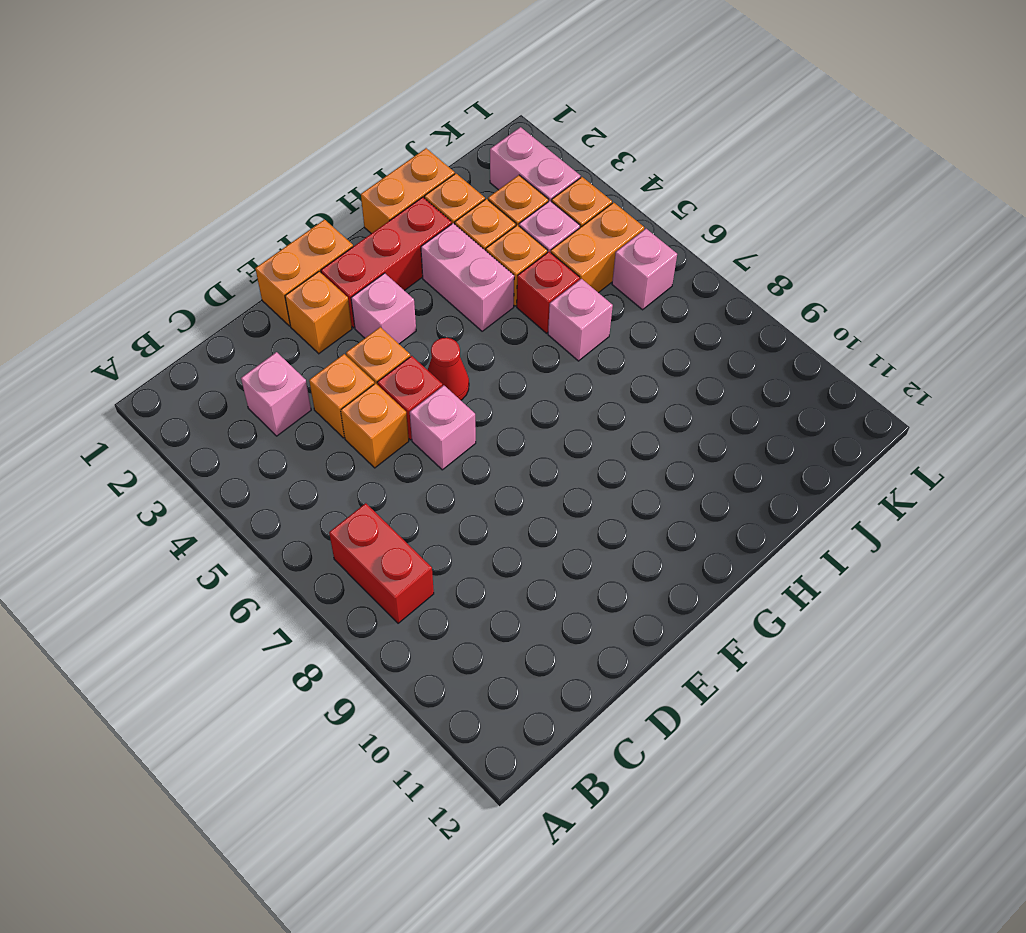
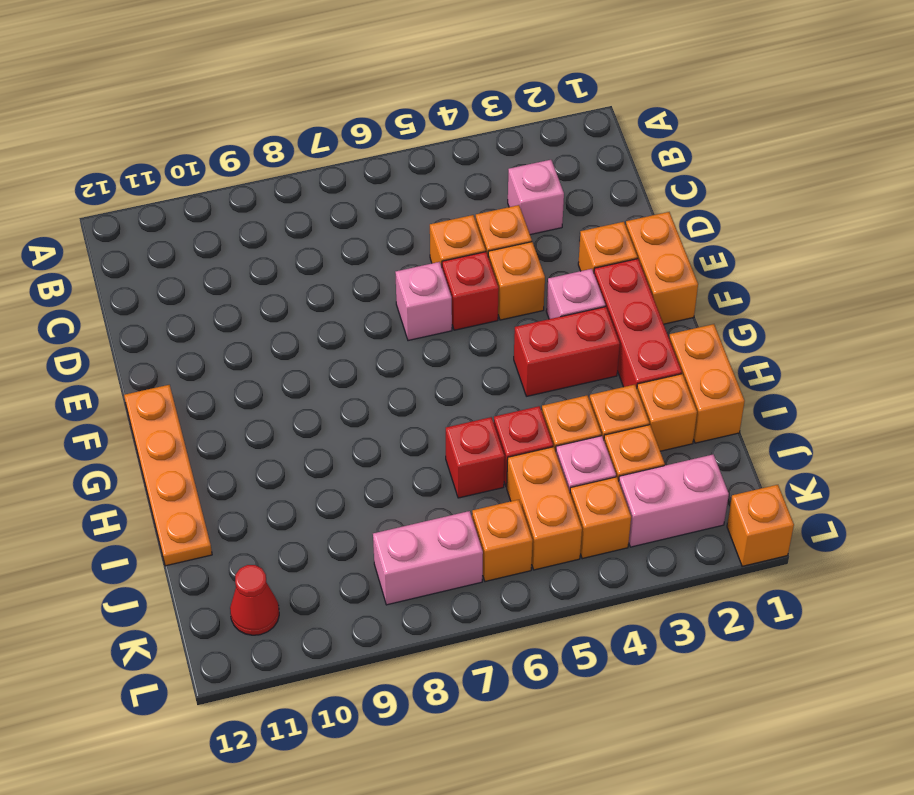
red 1x2 brick [329,503,434,623] -> red 1x2 brick moved to [514,307,620,396]
red 1x1 cone [428,338,469,400] -> red 1x1 cone moved to [230,565,279,635]
none -> orange 1x4 plate [124,385,212,566]
pink 1x2 brick [421,223,514,331] -> pink 1x2 brick moved to [373,511,483,605]
pink 1x1 brick [548,279,613,361] -> red 1x1 brick [446,417,505,498]
pink 1x1 brick [612,229,677,310] -> orange 1x1 brick [472,500,533,582]
none -> orange 1x1 brick [727,485,794,566]

